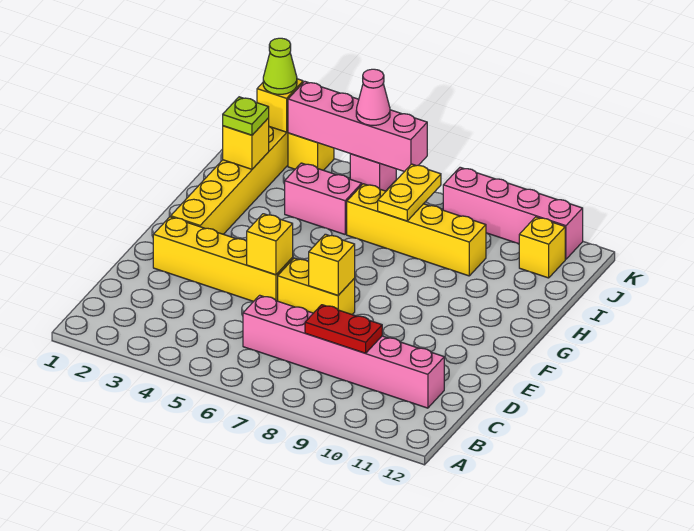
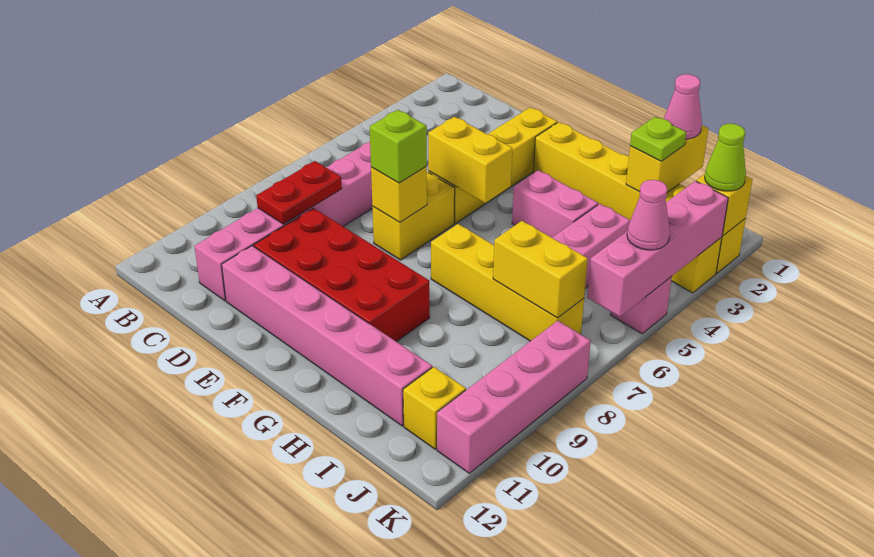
none -> red 2x4 brick [254,208,430,342]
none -> pink 1x6 brick [222,246,432,426]
yellow 1x1 brick [247,214,293,275] -> yellow 1x2 brick [428,117,512,203]
none -> lime 1x1 brick [370,110,427,183]
none -> pink 1x2 brick [512,170,598,237]
none -> pink 1x1 cone [664,74,702,139]
yellow 1x1 brick [223,118,269,169] -> yellow 1x2 brick [626,125,708,193]
yellow 1x4 brick [347,184,486,276] -> yellow 1x4 brick turned to [431,224,584,341]
yellow 1x2 plate [378,164,441,221] -> yellow 1x2 brick [493,221,588,318]

